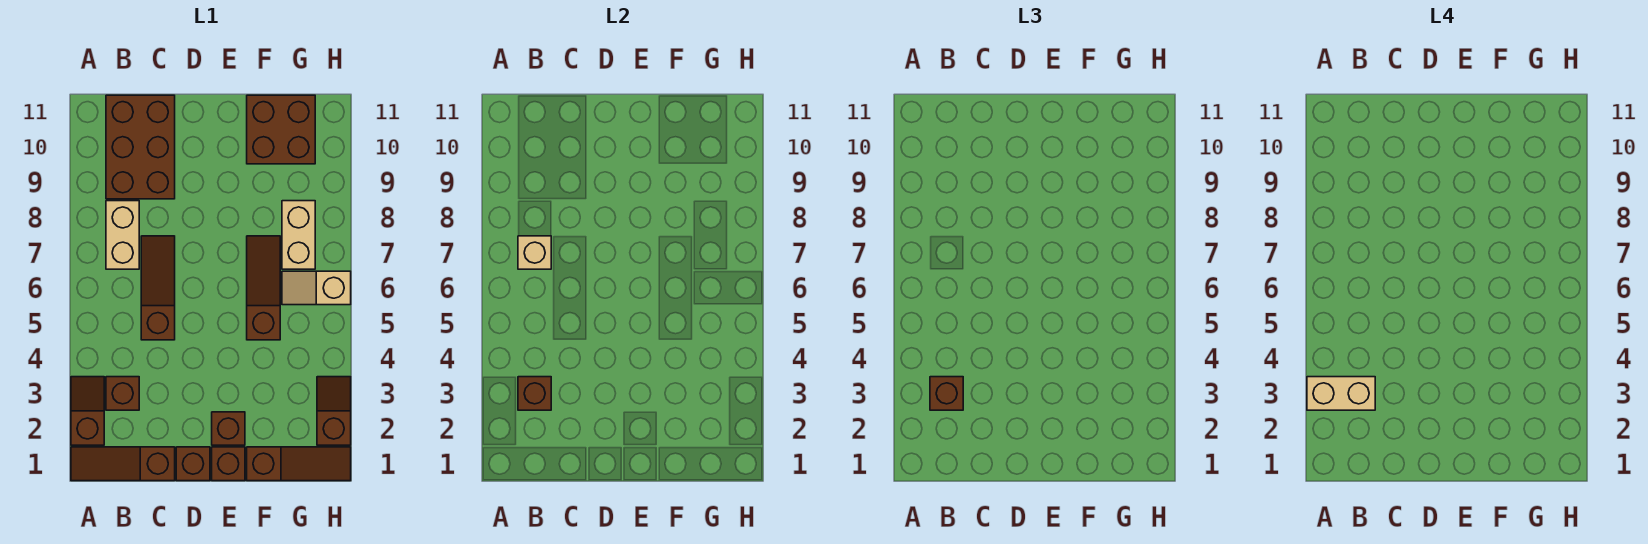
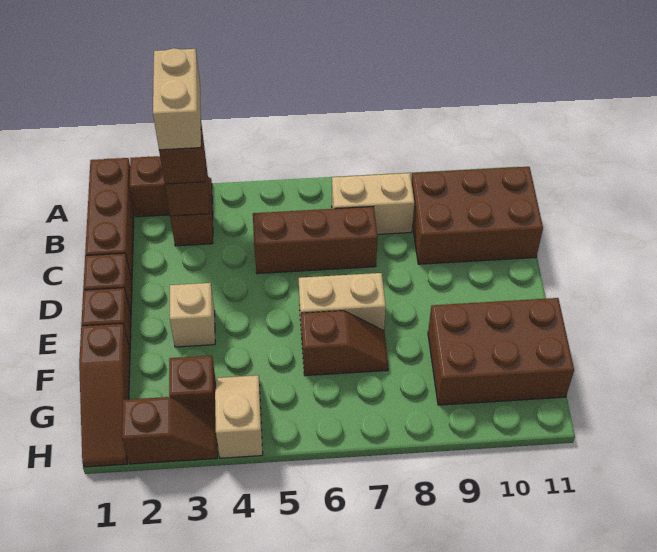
brown 1x3 slope [71,447,175,481] -> brown 1x3 brick [85,158,134,280]
tan 1x1 brick [518,236,551,269] -> tan 1x1 brick moved to [170,283,215,347]
brown 1x3 slope [141,236,175,340] -> brown 1x3 brick [253,207,378,274]
brown 1x1 brick [212,412,245,445] -> brown 1x1 brick moved to [169,356,216,415]
brown 1x3 slope [247,236,280,340] -> brown 1x2 slope [301,311,388,376]
brown 2x2 brick [247,95,315,164] -> brown 2x3 brick [428,298,574,405]
tan 1x2 slope [282,271,351,305] -> tan 1x2 slope moved to [215,375,263,458]
tan 1x2 brick [282,201,315,269] -> tan 1x2 brick moved to [299,273,386,334]

